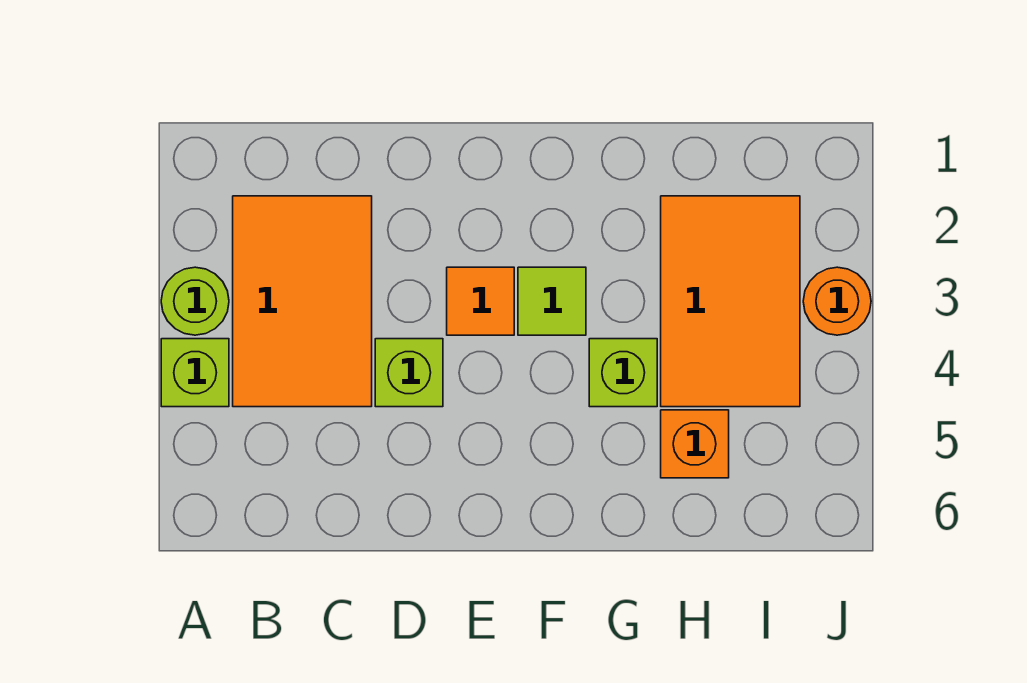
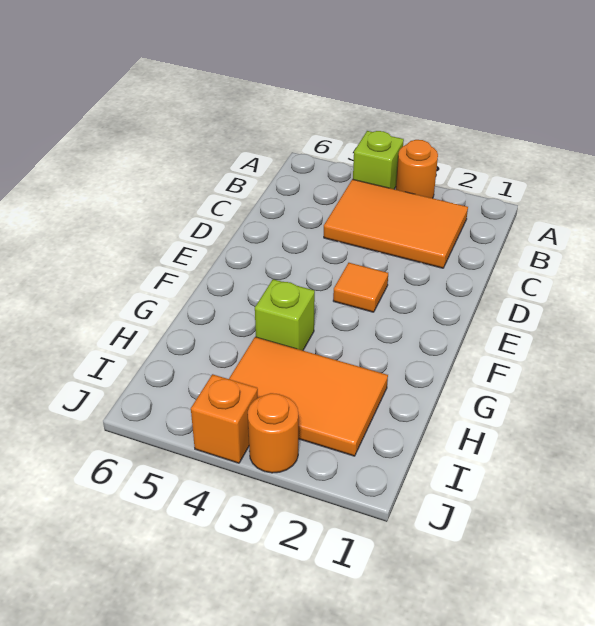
lime 1x1 round brick [161,267,229,335] -> orange 1x1 round brick [396,140,438,198]
lime 1x1 brick [375,339,443,407] -> none
lime 1x1 tile [518,267,586,335] -> none
orange 1x1 brick [661,410,729,478] -> orange 1x1 brick moved to [191,374,258,463]

